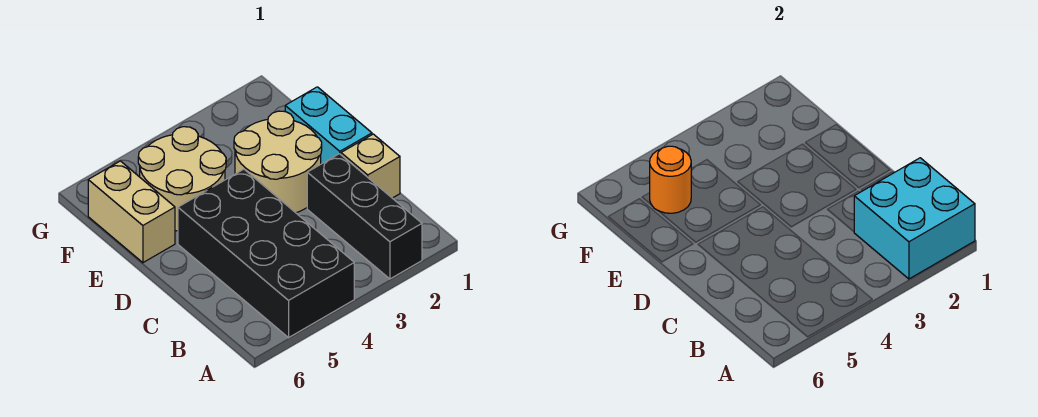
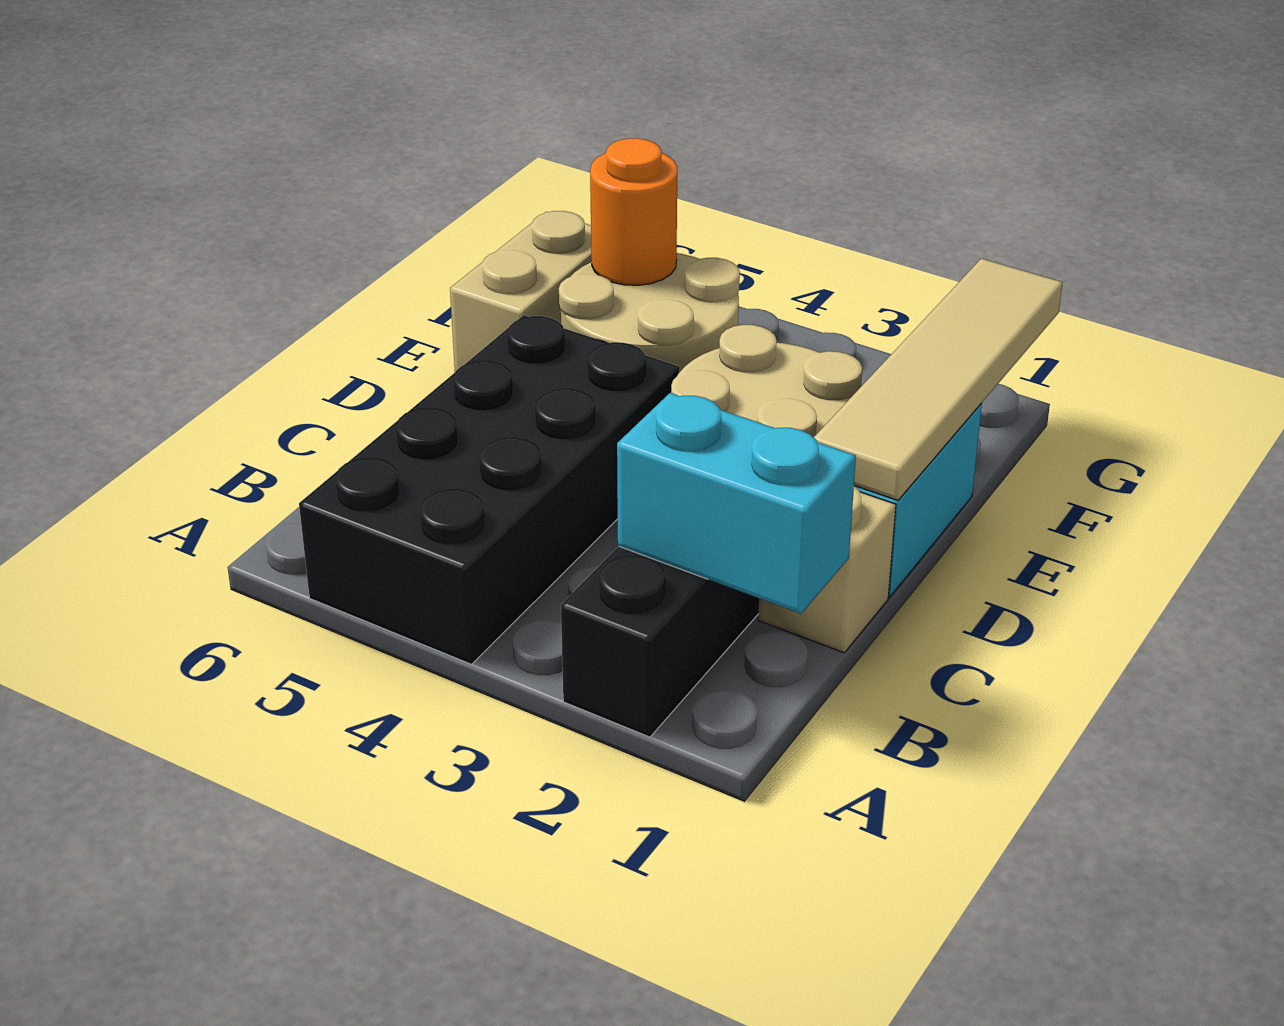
cyan 2x2 brick [854,158,975,279] -> cyan 1x2 brick [617,393,856,614]
none -> tan 1x4 tile [814,259,1063,500]

